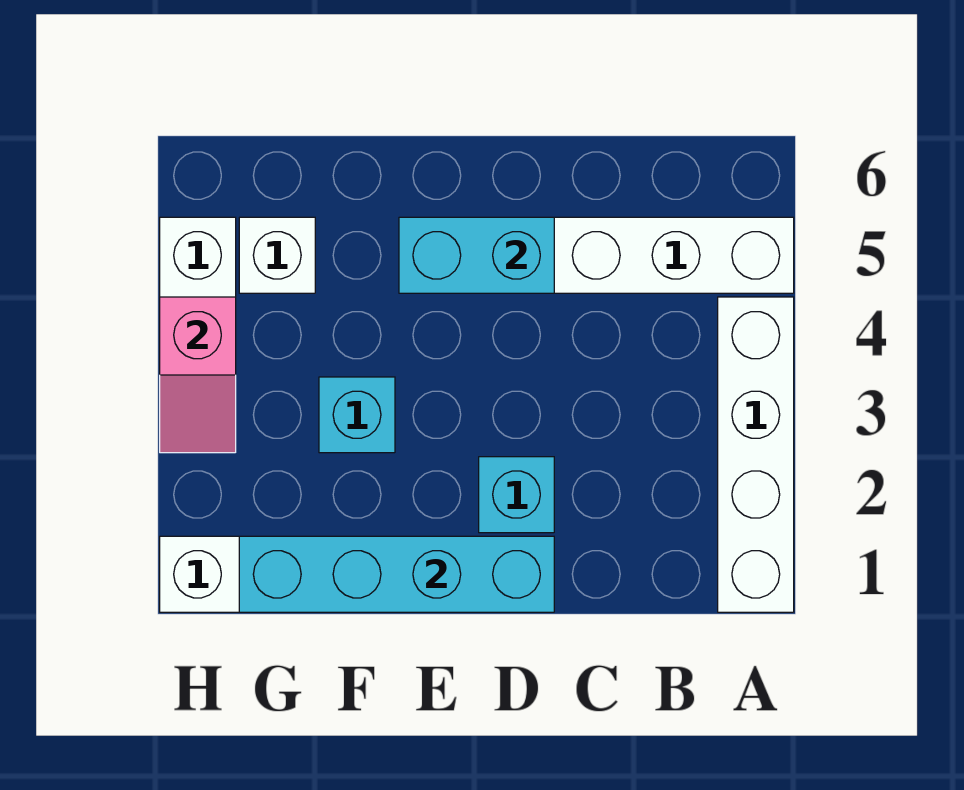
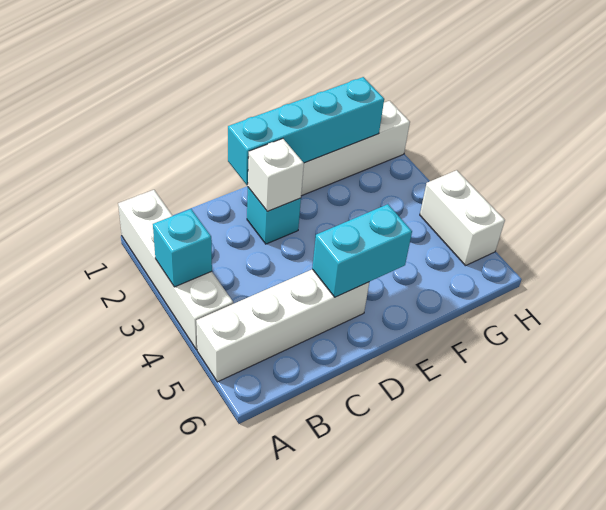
cyan 1x1 brick [319,377,395,453] -> cyan 1x1 brick moved to [153,209,212,287]
white 1x1 brick [239,217,315,293] -> white 1x1 brick moved to [248,139,304,211]
pink 1x2 slope [160,297,236,453] -> none

